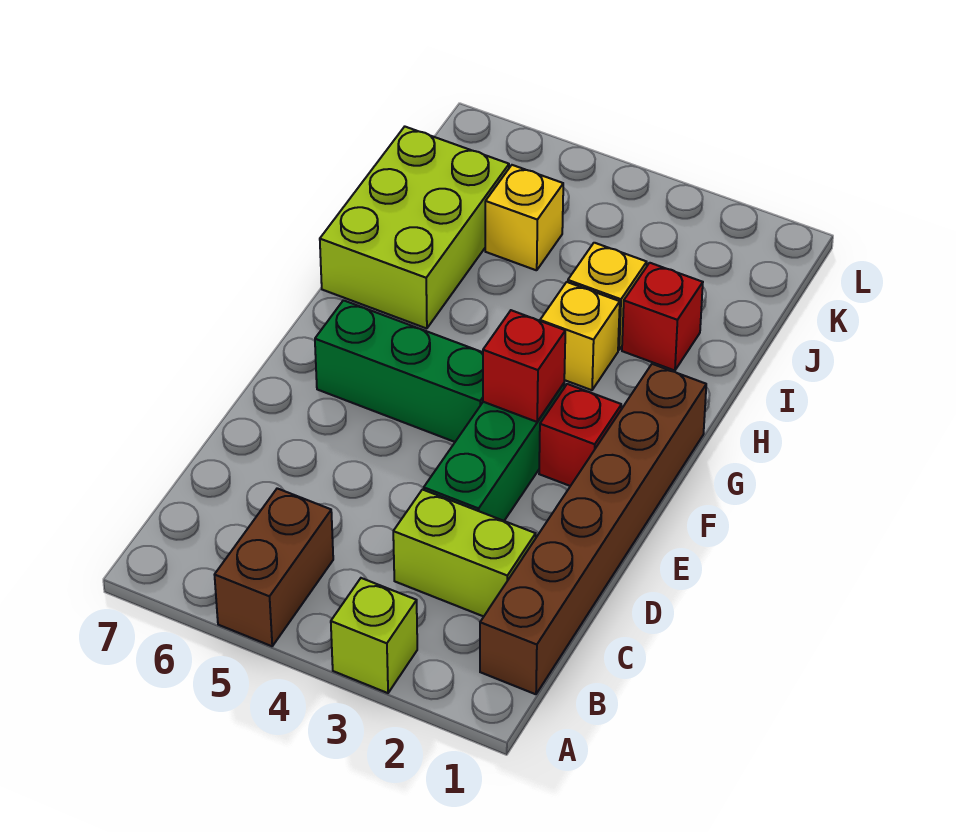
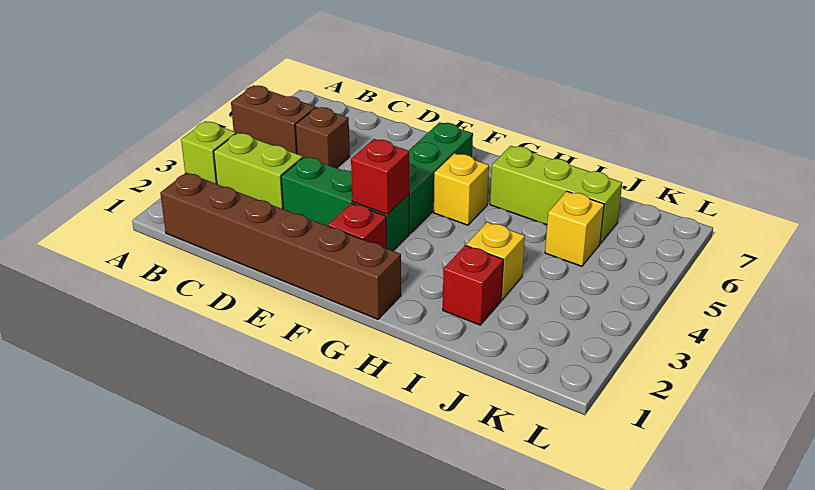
lime 1x2 brick [393,490,536,616] -> lime 1x2 brick turned to [214,133,303,209]
none -> brown 1x1 brick [295,107,350,168]
yellow 1x1 brick [540,282,620,390] -> yellow 1x1 brick moved to [434,153,489,225]
lime 2x3 brick [320,127,509,329] -> lime 1x3 brick [490,146,622,244]

